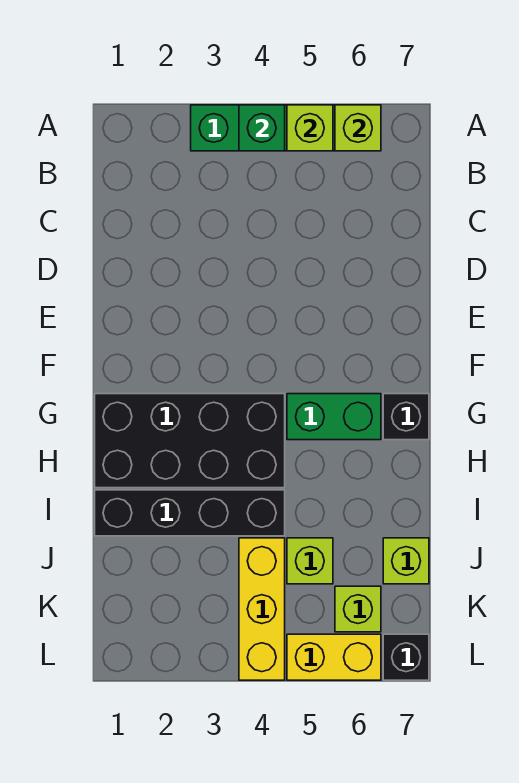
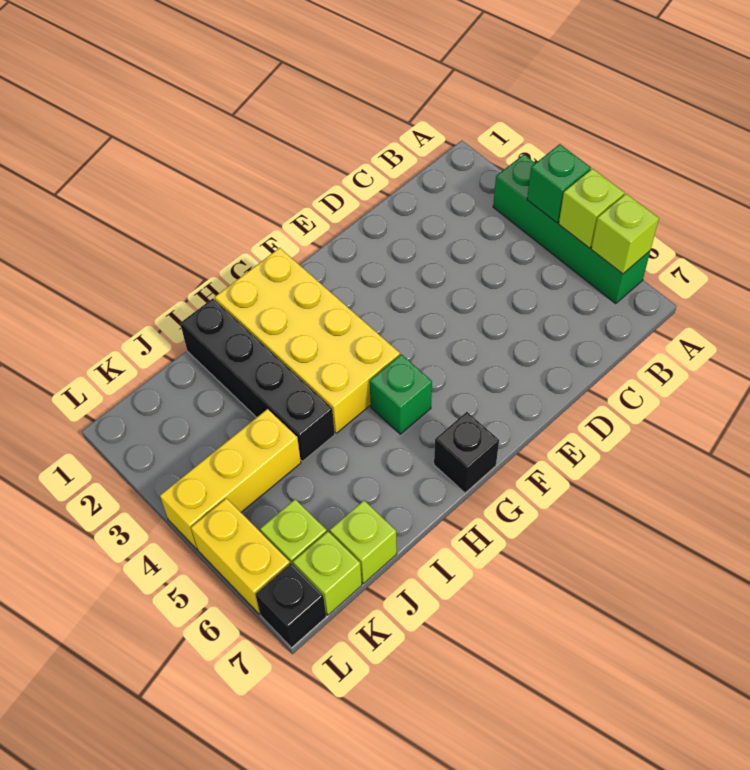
black 2x4 brick [95,394,285,488] -> yellow 2x4 brick [215,248,400,433]
green 1x2 brick [287,394,381,440] -> green 1x1 brick [370,354,432,434]
lime 1x1 brick [287,538,333,584] -> lime 1x1 brick moved to [293,532,362,615]

